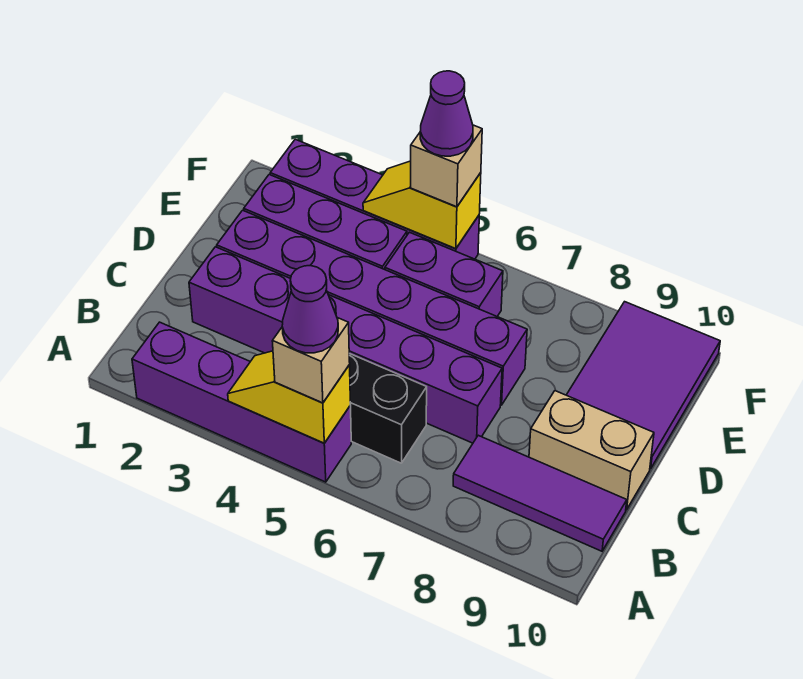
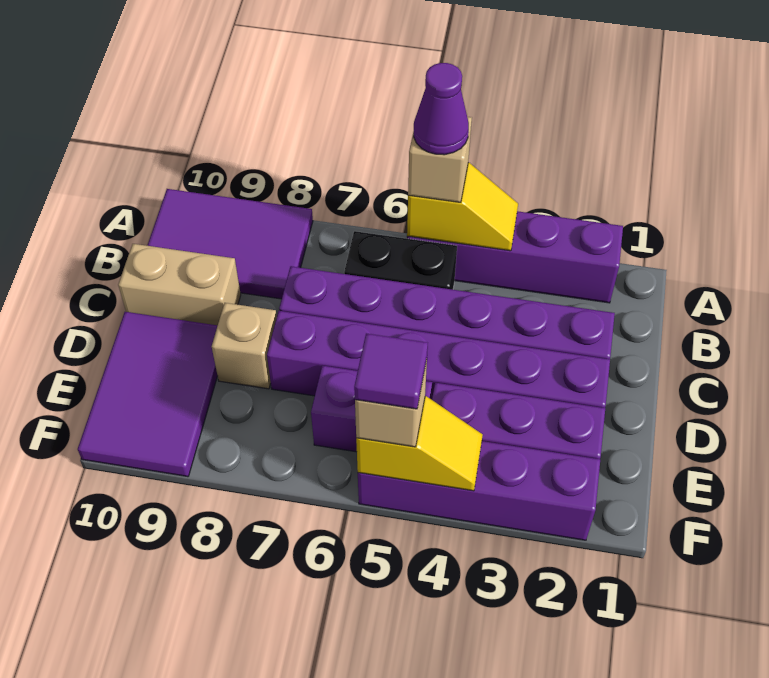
purple 1x3 tile [453,435,627,551] -> purple 2x3 tile [147,189,313,299]
none -> tan 1x1 brick [212,303,277,389]
purple 1x1 cone [420,71,473,156] -> purple 1x1 tile [354,333,428,409]

